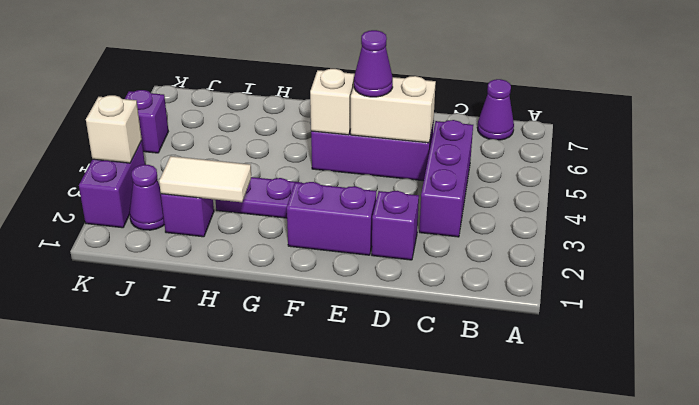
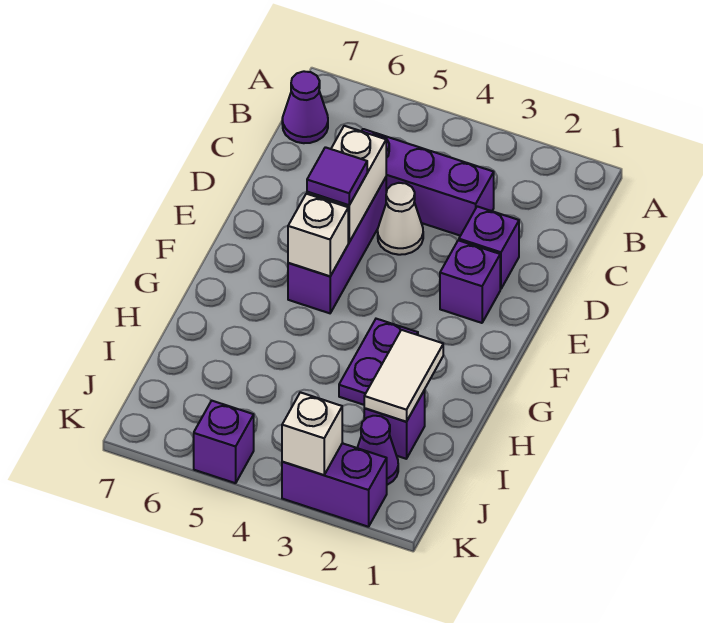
none -> white 1x1 cone [378,183,423,255]
purple 1x2 brick [287,182,376,255] -> purple 1x1 brick [440,240,500,323]
purple 1x1 cone [354,30,393,97] -> purple 1x1 tile [307,147,367,205]

